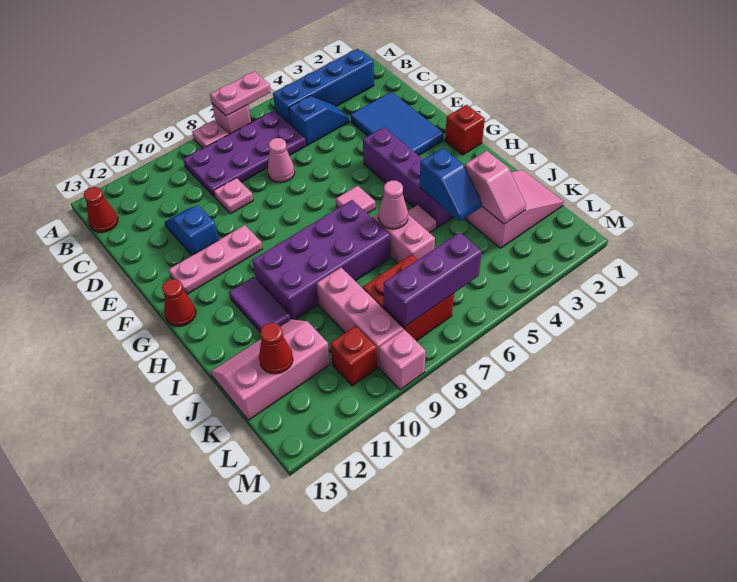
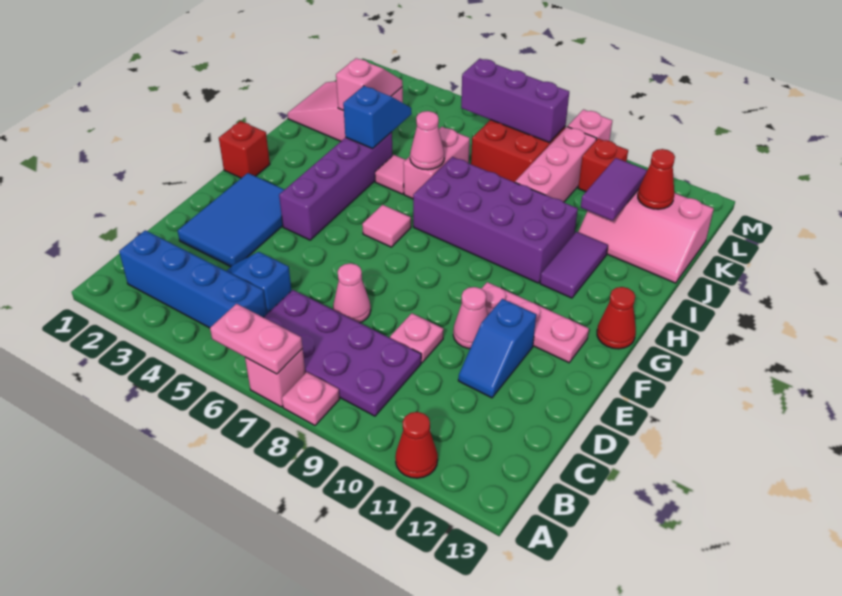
red 1x1 cone [84,187,118,232] -> red 1x1 cone moved to [395,412,438,478]
none -> pink 1x1 cone [453,287,488,349]
none -> purple 1x2 tile [581,158,647,221]

